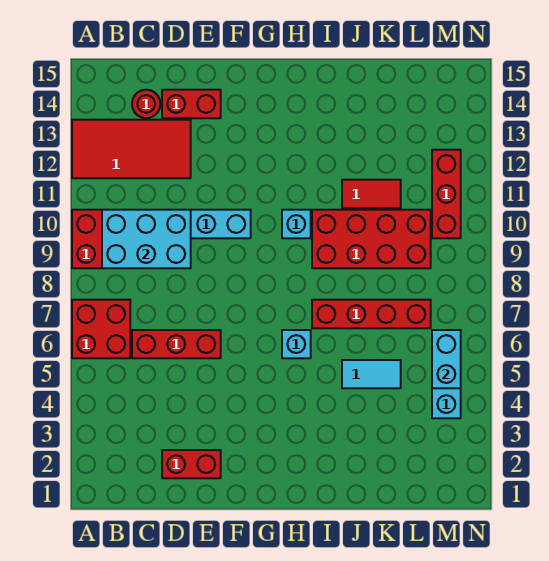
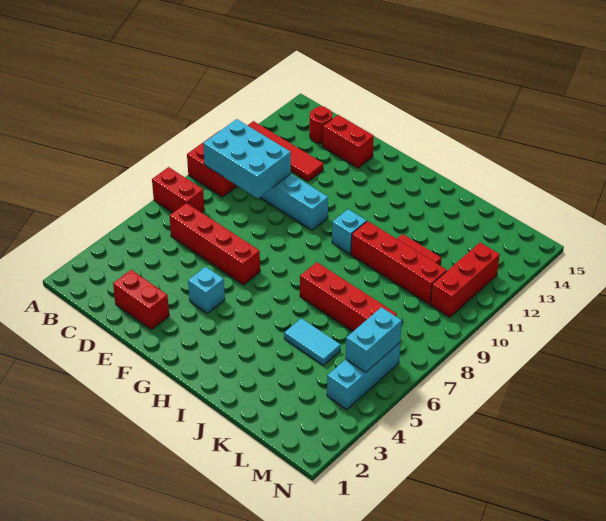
red 2x2 brick [72,300,130,358] -> red 1x2 brick [152,167,204,213]
red 2x4 tile [72,120,191,178] -> red 1x4 tile [248,121,323,182]
red 1x3 brick [132,330,221,358] -> red 1x4 brick [169,203,260,285]
cyan 1x1 brick [282,330,311,358] -> cyan 1x1 brick moved to [188,267,225,313]
red 2x4 brick [312,210,431,268] -> red 1x4 brick [351,221,447,304]

